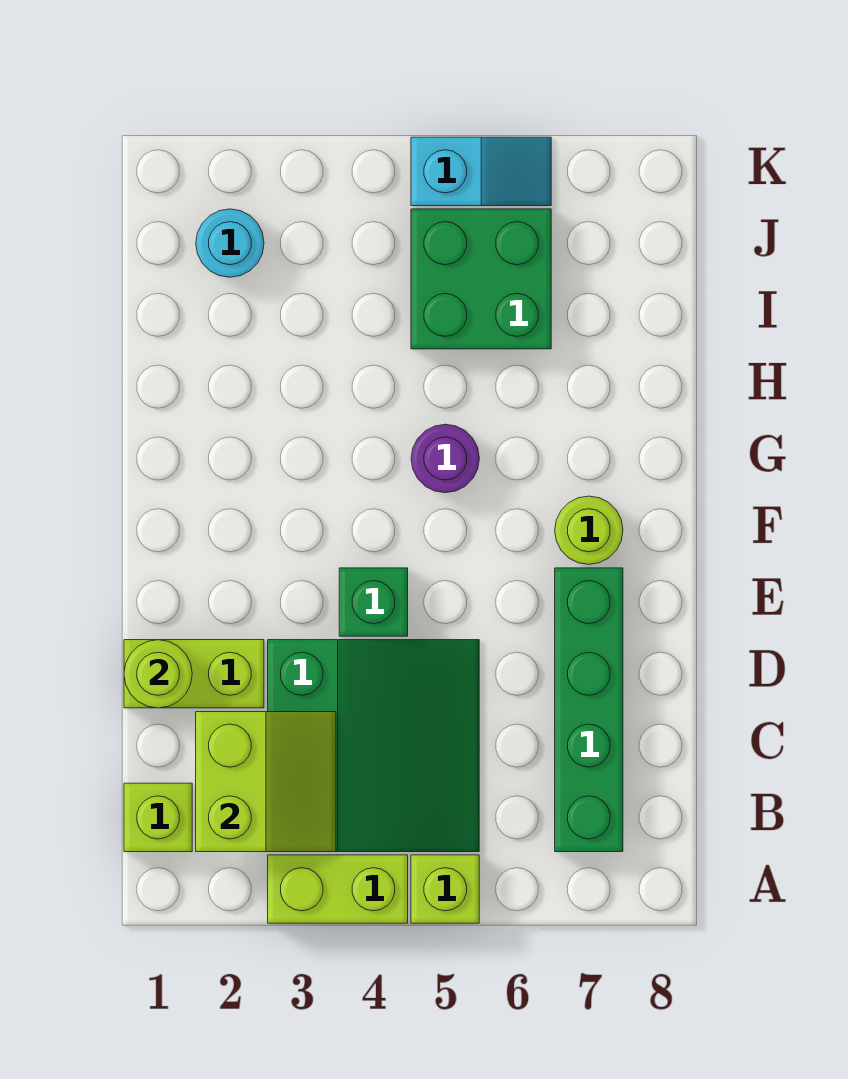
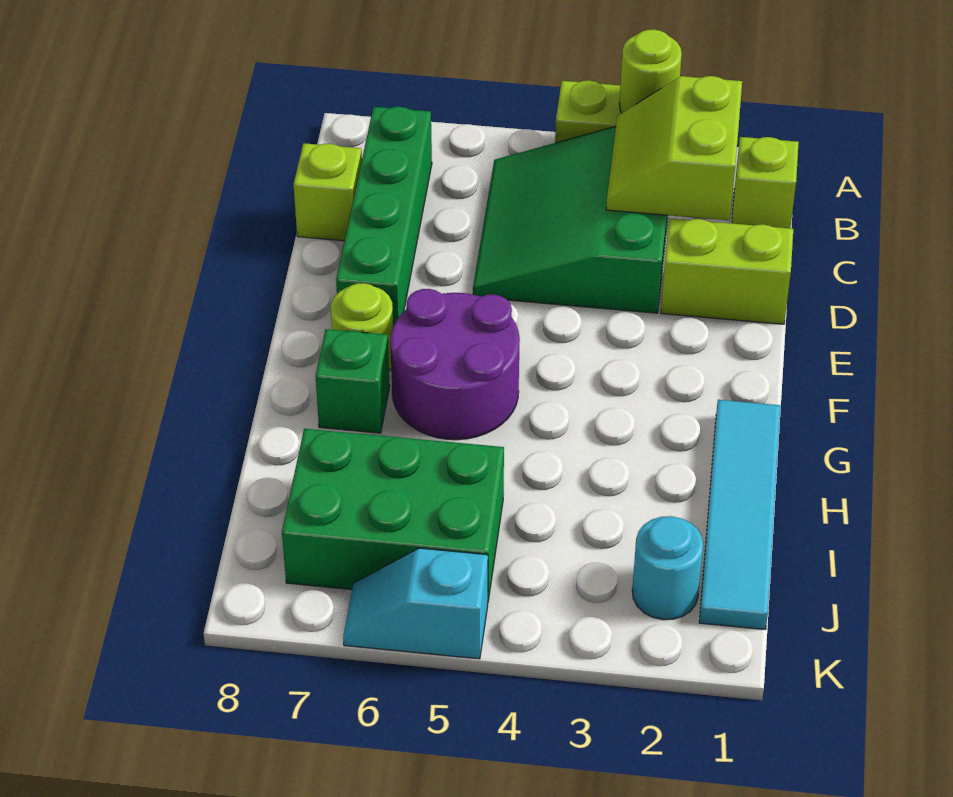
lime 1x1 brick [411,855,479,923] -> lime 1x1 brick moved to [293,143,362,241]
lime 1x1 round brick [124,640,192,708] -> lime 1x1 round brick moved to [619,29,682,113]
green 1x1 brick [339,568,408,636] -> green 1x1 brick moved to [315,329,390,433]
none -> cyan 1x4 tile [699,400,780,629]
purple 1x1 round brick [411,424,479,493] -> purple 2x2 round brick [390,289,520,440]
green 2x2 brick [411,209,551,349] -> green 2x3 brick [282,429,504,600]

